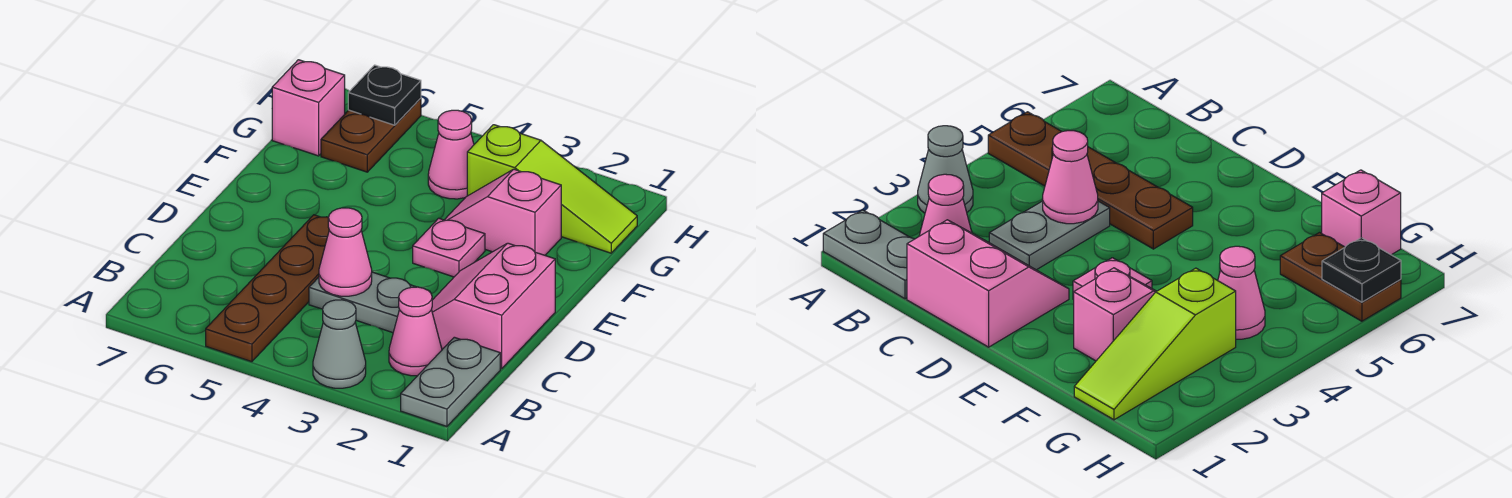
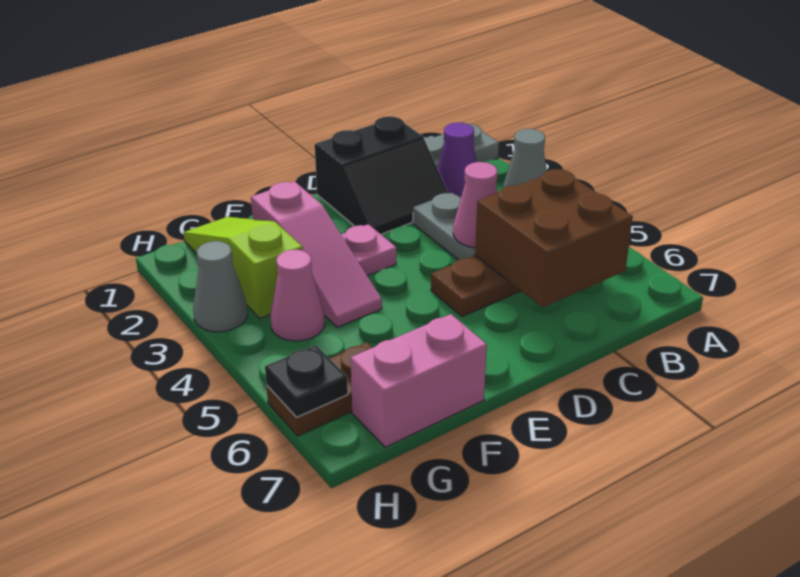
pink 1x1 cone [389,287,442,376] -> purple 1x1 cone [437,123,477,198]
none -> brown 2x2 brick [475,169,633,307]
pink 2x2 slope [431,243,555,369] -> black 2x2 slope [315,116,448,234]
pink 1x2 slope [445,169,561,255] -> pink 1x3 slope [251,182,382,327]
pink 1x1 brick [272,60,345,156] -> pink 1x2 brick [351,314,487,447]
none -> grey 1x1 cone [193,241,248,332]

